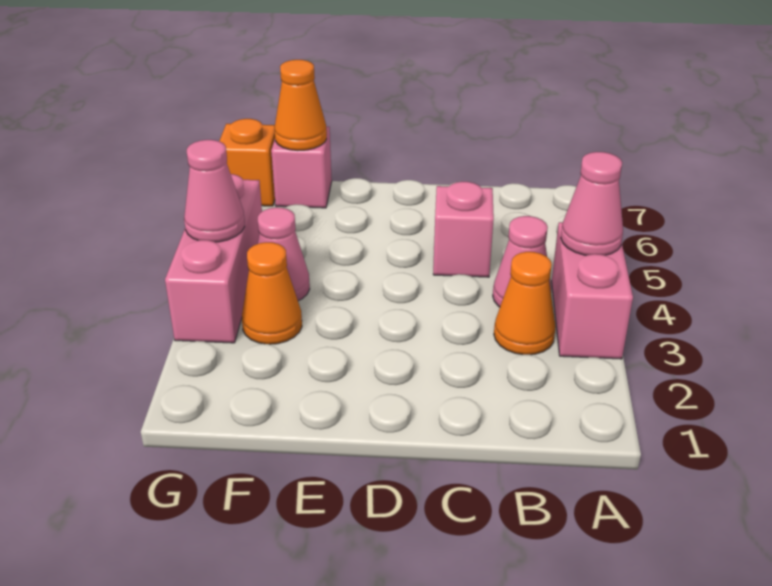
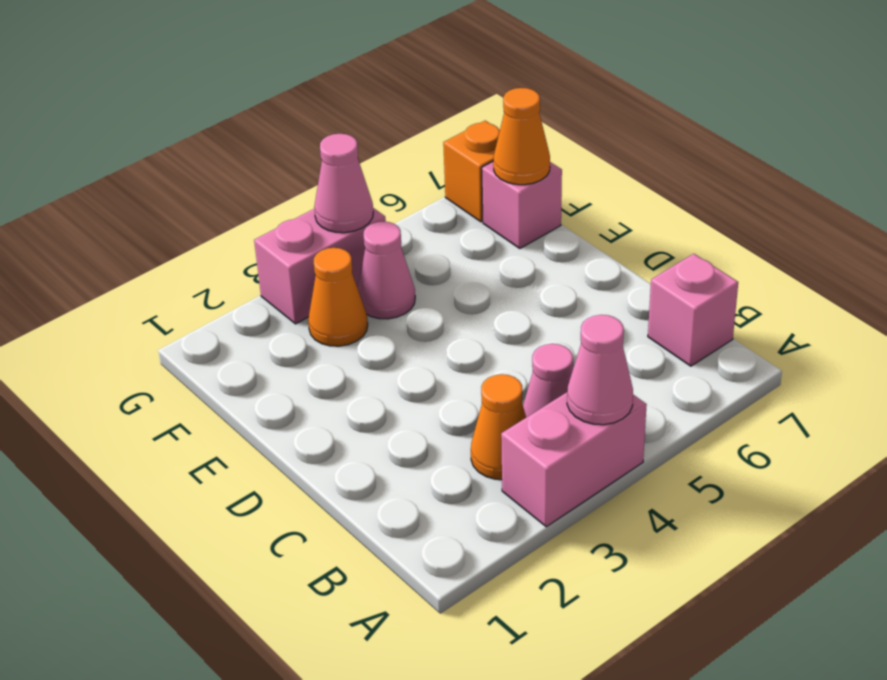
pink 1x1 brick [433,182,494,277] -> pink 1x1 brick moved to [648,254,738,366]
pink 1x3 brick [165,174,262,343] -> pink 1x2 brick [254,208,386,324]

